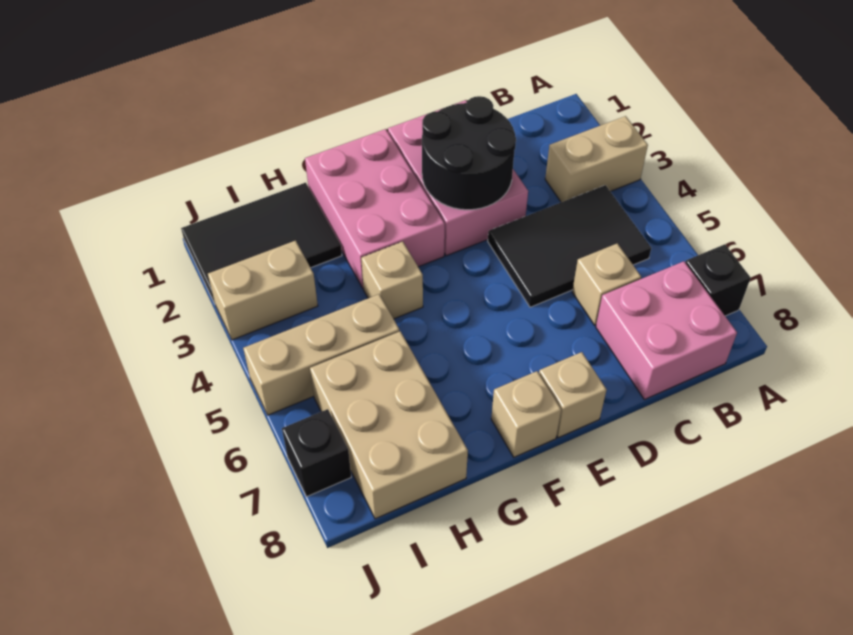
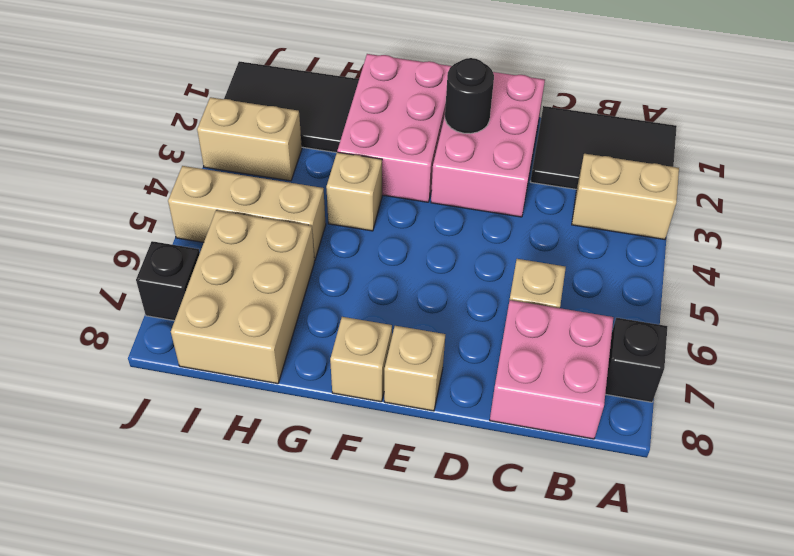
black 2x3 tile [488,185,651,307] -> black 2x3 tile moved to [530,106,677,189]
black 2x2 round brick [422,96,516,210] -> black 1x1 round brick [445,58,494,134]

